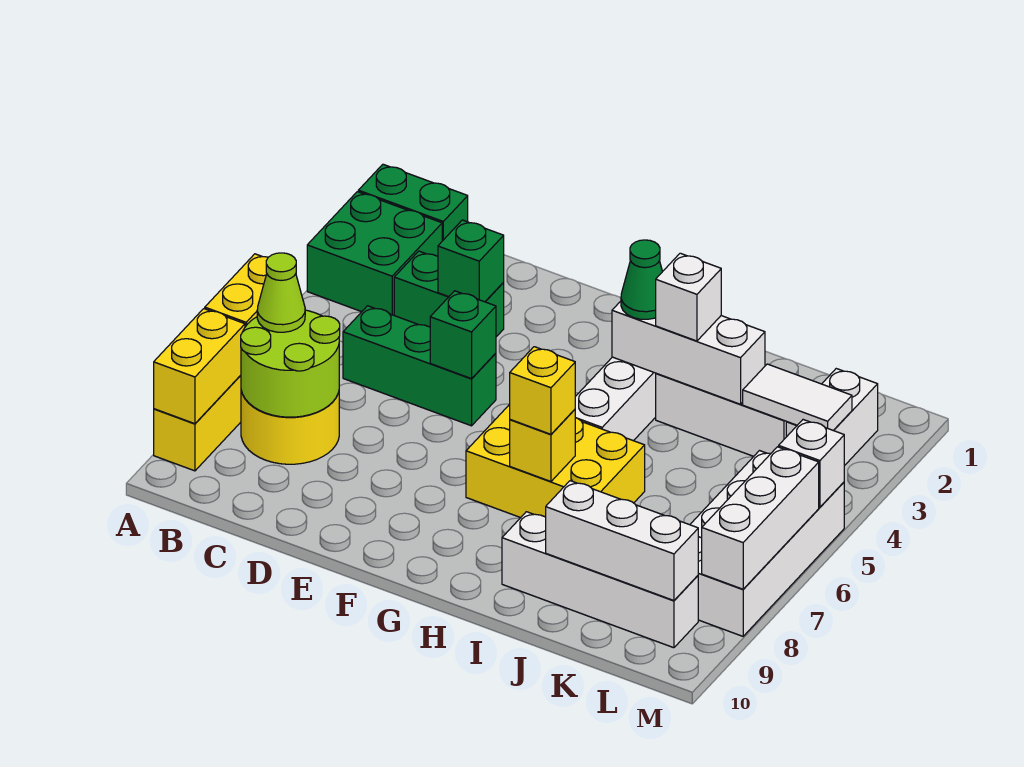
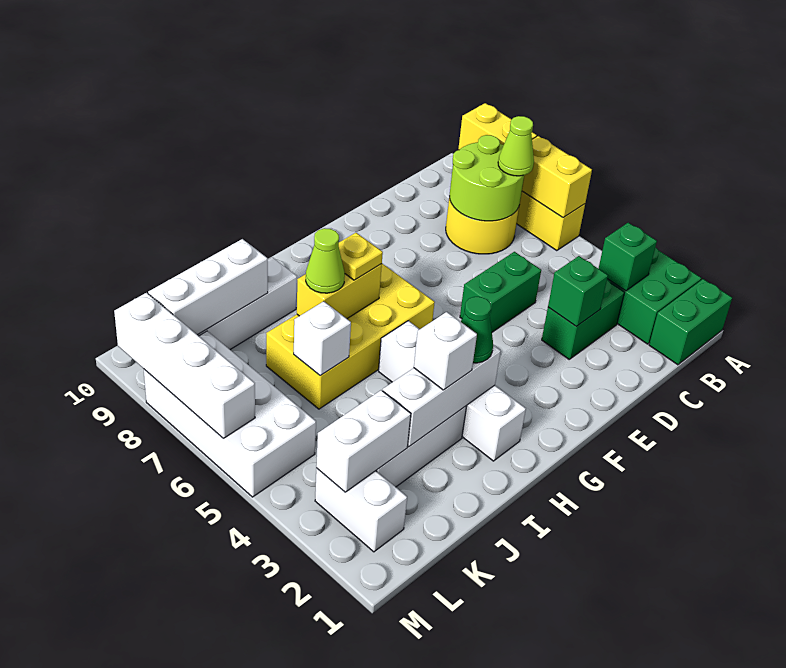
green 1x3 brick [343,306,496,426] -> green 1x2 brick [460,252,541,332]
green 1x1 brick [430,291,496,379] -> green 1x1 brick moved to [598,223,657,291]
yellow 2x3 brick [466,404,645,518] -> yellow 2x4 brick [266,264,435,409]
yellow 1x1 brick [510,410,575,481] -> yellow 1x2 brick [297,264,382,319]
yellow 1x1 brick [510,347,575,434] -> yellow 1x1 plate [339,233,383,280]
none -> lime 1x1 cone [306,228,345,293]
white 1x2 tile [743,364,852,430] -> white 1x2 brick [316,390,411,492]
white 1x1 brick [779,420,844,507] -> white 1x1 brick moved to [294,301,351,376]
white 1x3 brick [702,447,819,589] -> white 1x4 brick [114,293,255,438]

